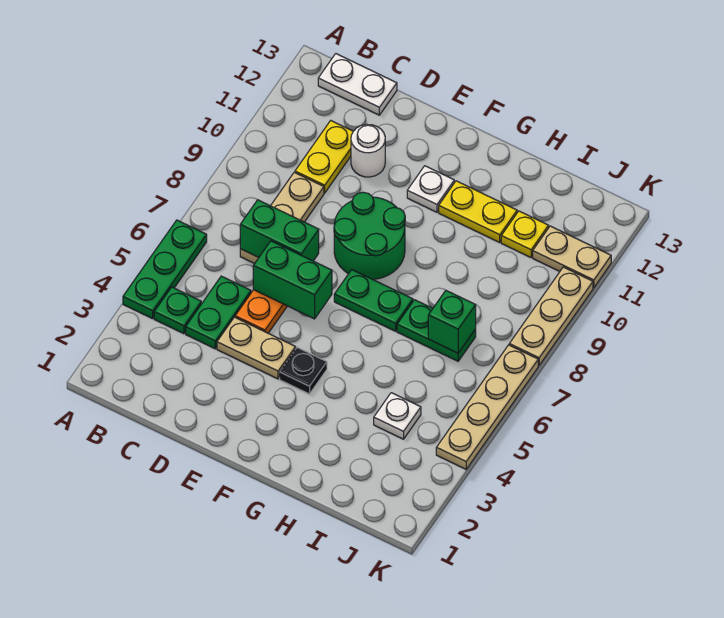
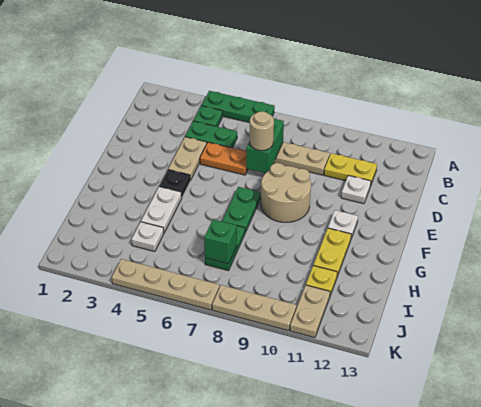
white 1x2 plate [318,54,397,115] -> white 1x2 plate moved to [141,187,182,233]
green 1x2 brick [253,241,332,319] -> none
none -> tan 1x1 round brick [250,111,274,151]
white 1x1 round brick [351,124,385,177] -> white 1x1 plate [341,175,371,204]
green 2x2 round brick [334,192,405,279] -> tan 2x2 round brick [261,163,311,222]

